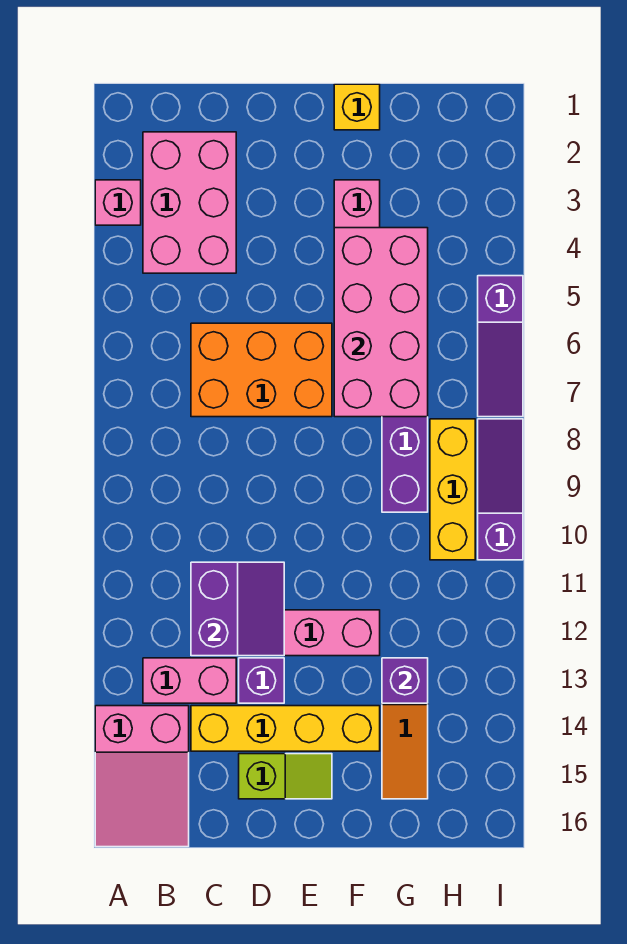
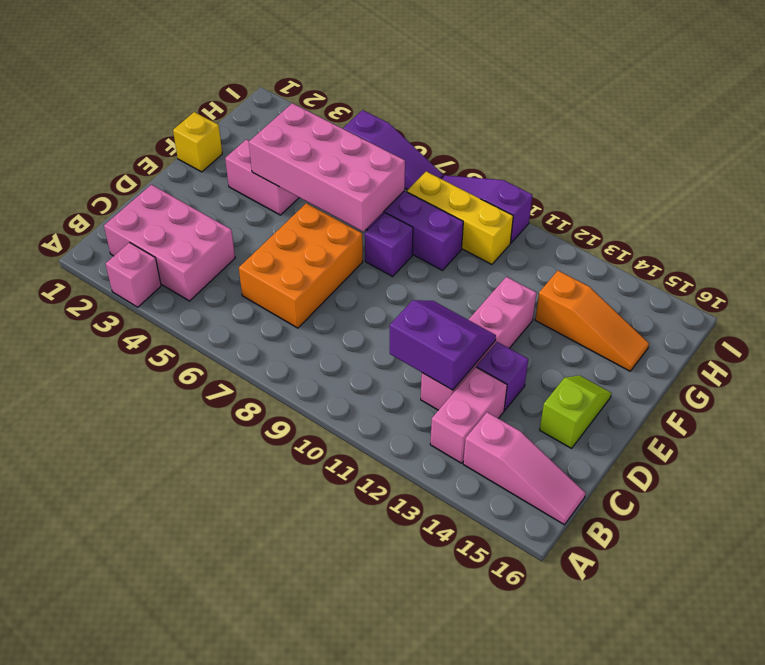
pink 2x3 slope [95,706,189,847] -> pink 1x3 slope [463,412,585,525]
yellow 1x4 brick [191,706,380,751] -> none
purple 1x1 brick [382,658,428,703] -> purple 1x1 brick moved to [365,213,413,276]

